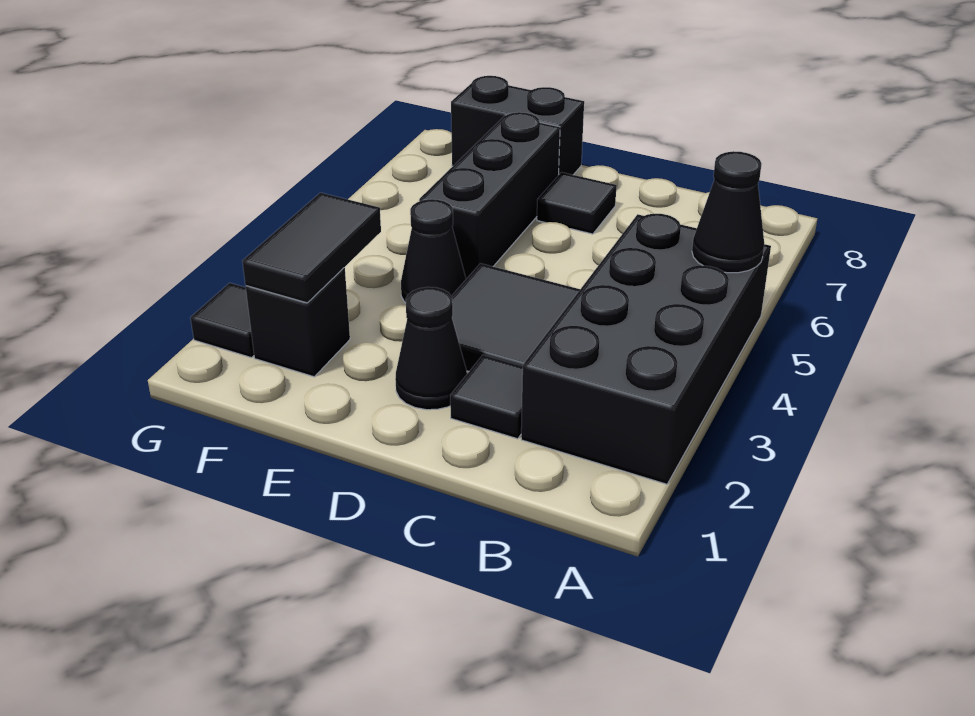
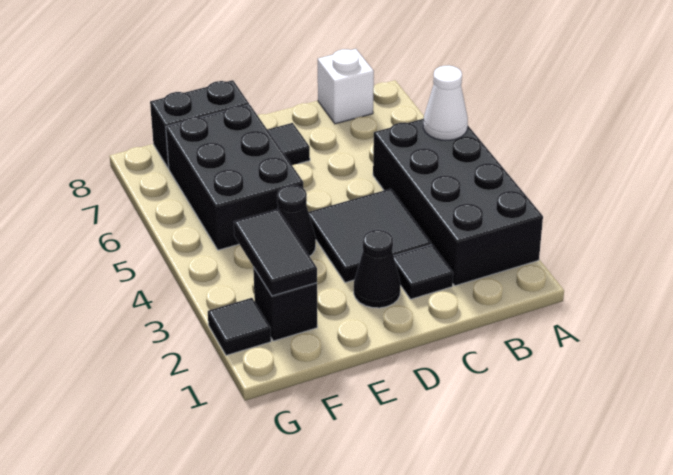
black 1x1 cone [692,151,764,273] -> white 1x1 cone [423,65,468,140]
none -> white 1x1 brick [318,49,374,124]
black 1x3 brick [419,112,560,279] -> black 2x3 brick [166,105,303,250]

